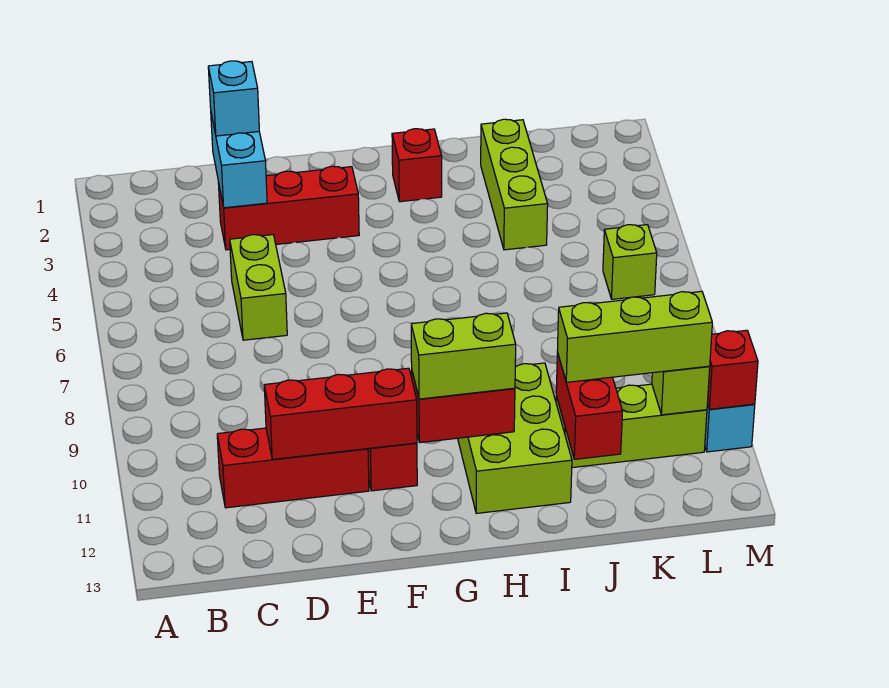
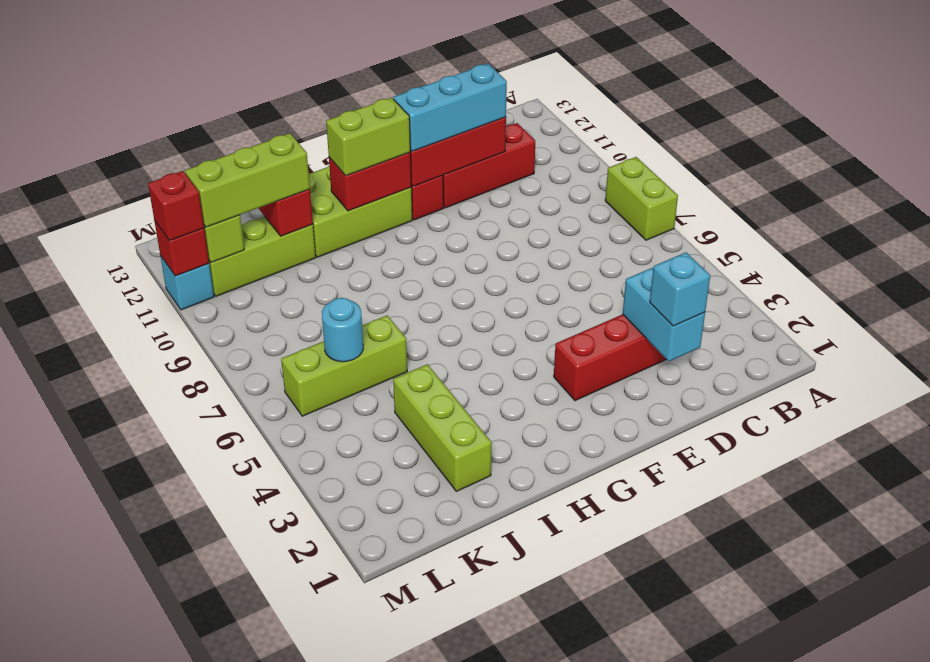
lime 1x2 brick [230,235,287,340] -> lime 1x2 brick moved to [605,157,678,240]
none -> cyan 1x3 brick [393,64,507,151]
red 1x1 brick [392,129,442,202] -> red 1x1 brick moved to [148,171,204,241]
lime 2x3 brick [458,363,572,513] -> lime 2x3 brick turned to [309,166,412,257]
none -> cyan 1x1 round brick [322,298,363,362]
lime 1x1 brick [603,225,657,299] -> lime 1x3 brick [281,315,407,416]

